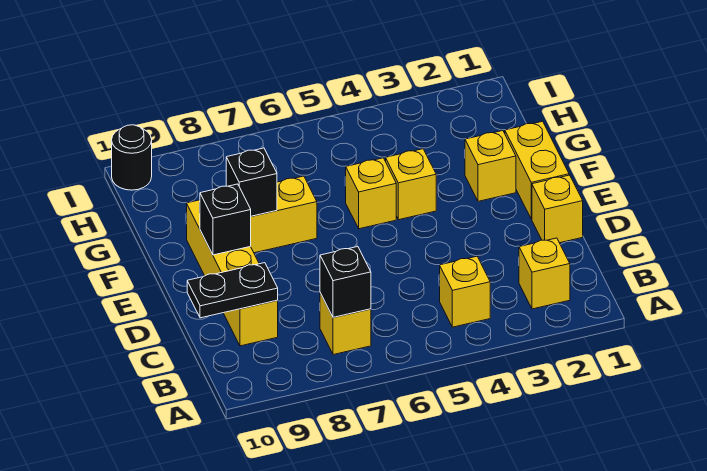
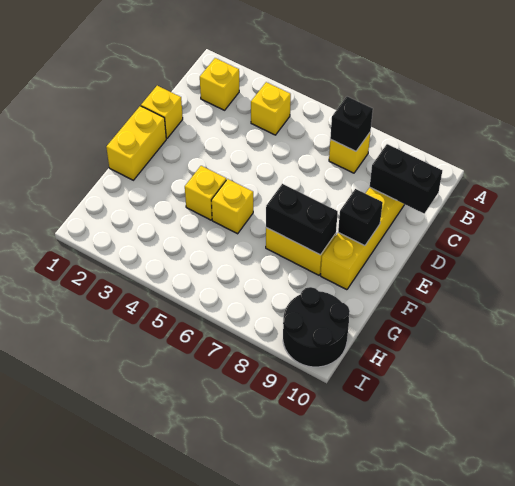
black 1x2 plate [187,263,278,318] -> black 1x2 brick [370,144,442,213]
yellow 1x1 brick [465,131,516,201] -> none
black 1x1 brick [226,148,277,216] -> black 1x2 brick [266,184,338,255]
black 1x1 round brick [112,125,152,190] -> black 2x2 round brick [283,287,350,367]

